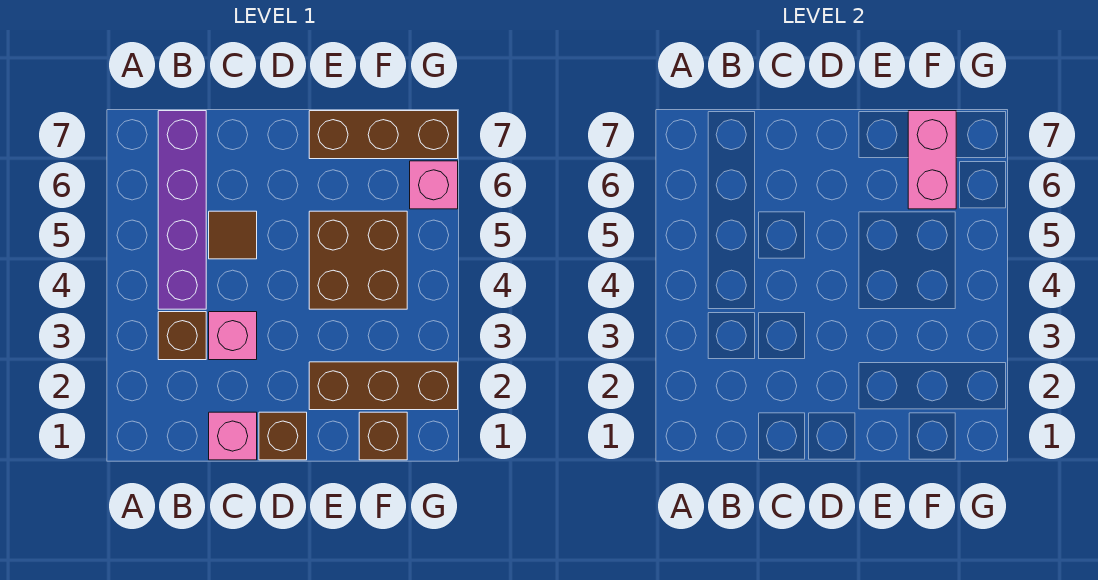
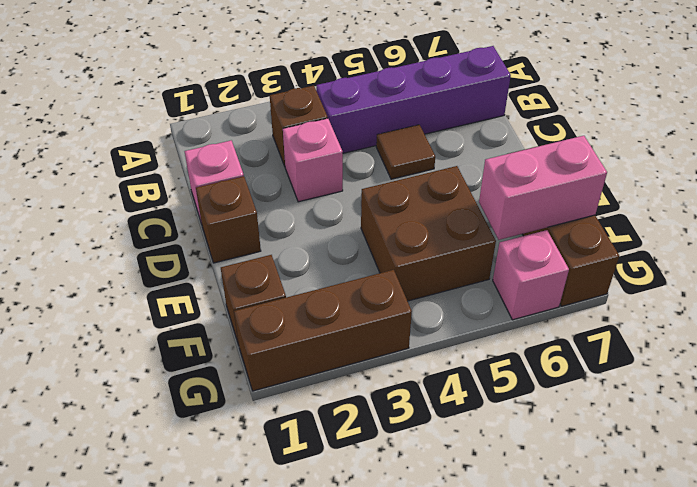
brown 1x3 brick [309,362,458,410] -> brown 1x3 brick turned to [234,270,412,391]

